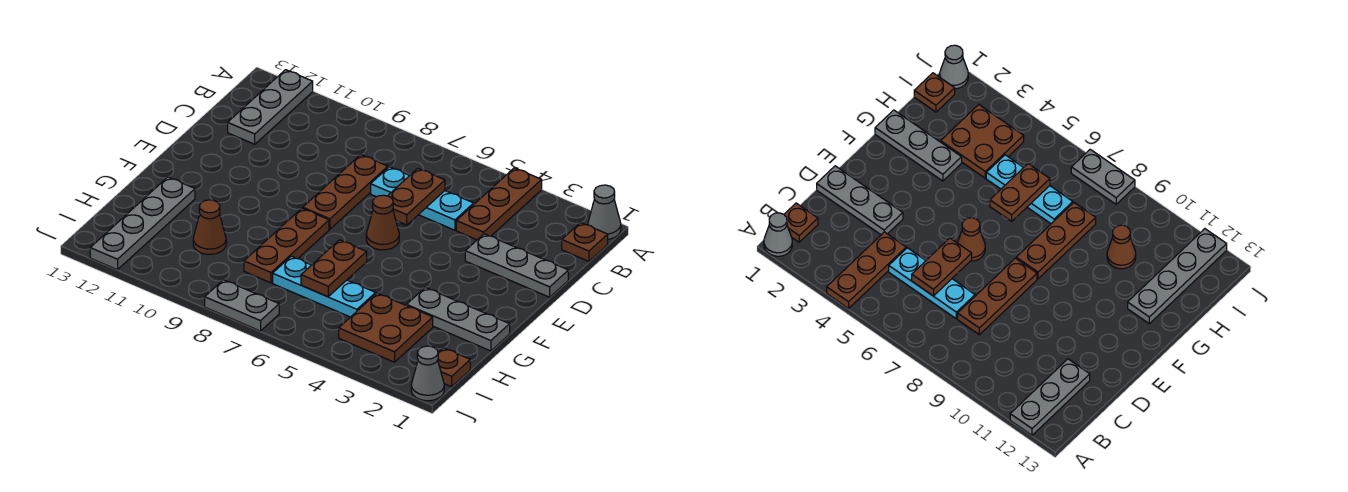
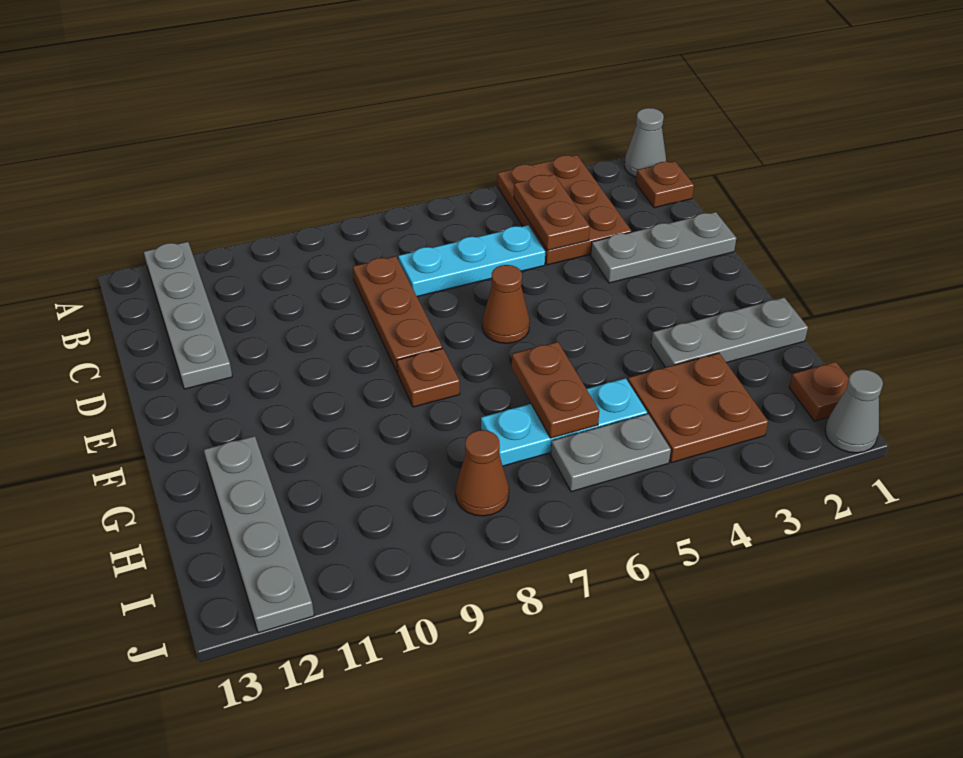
brown 1x3 plate [456,168,542,240] -> brown 2x3 plate [498,155,631,265]
grey 1x3 plate [228,70,313,144] -> grey 1x4 plate [144,242,232,389]
brown 1x2 plate [388,168,445,225] -> brown 1x2 plate moved to [514,174,590,250]
brown 1x3 plate [244,208,329,283] -> brown 1x1 plate [397,348,460,407]
brown 1x1 cone [193,200,226,254] -> brown 1x1 cone moved to [456,430,509,516]
grey 1x2 plate [205,280,279,331] -> grey 1x2 plate moved to [551,414,671,492]

